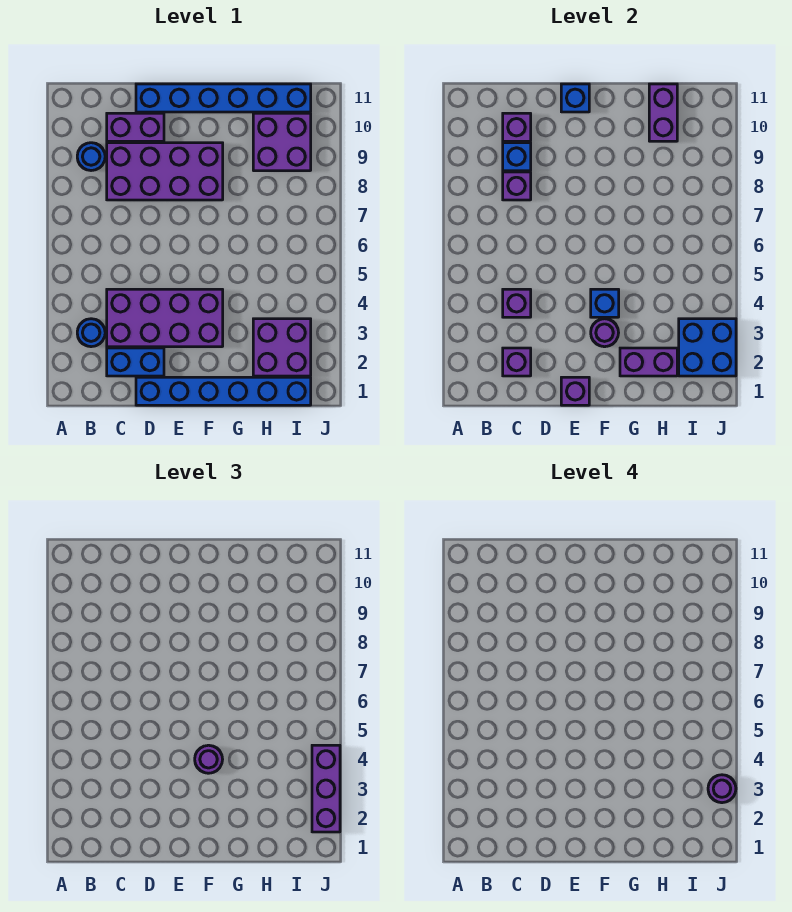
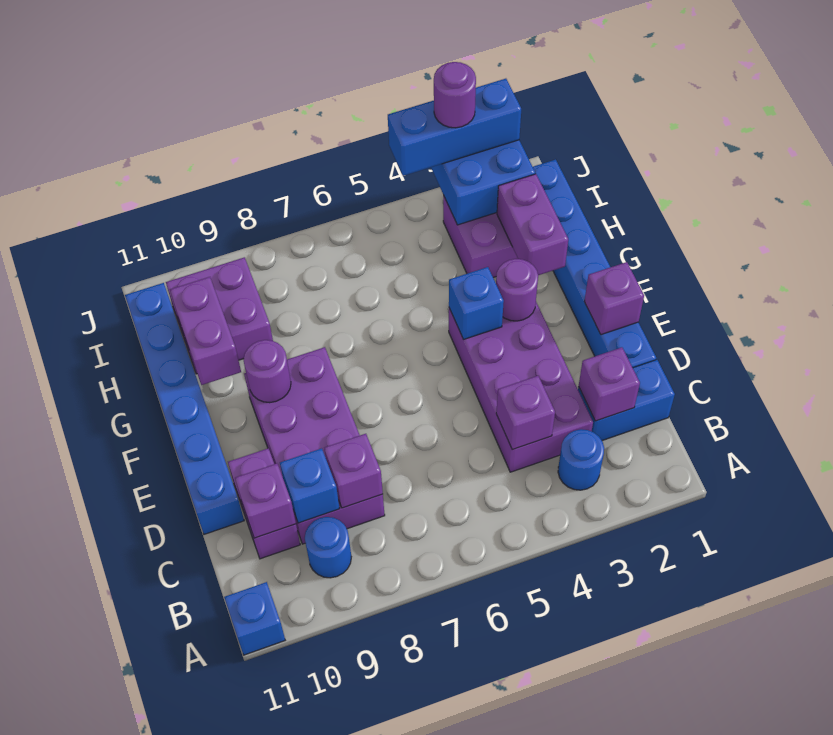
blue 1x2 brick [107,348,164,376] -> blue 1x2 brick turned to [578,360,675,441]
blue 1x1 brick [561,84,589,112] -> blue 1x1 brick moved to [224,582,285,655]
purple 1x1 round brick [195,745,223,773] -> purple 1x1 round brick moved to [243,340,291,403]
purple 1x2 brick [649,84,677,141] -> purple 1x2 brick turned to [170,277,241,385]
purple 1x3 brick [312,745,340,832] -> blue 1x3 brick [388,79,521,176]

